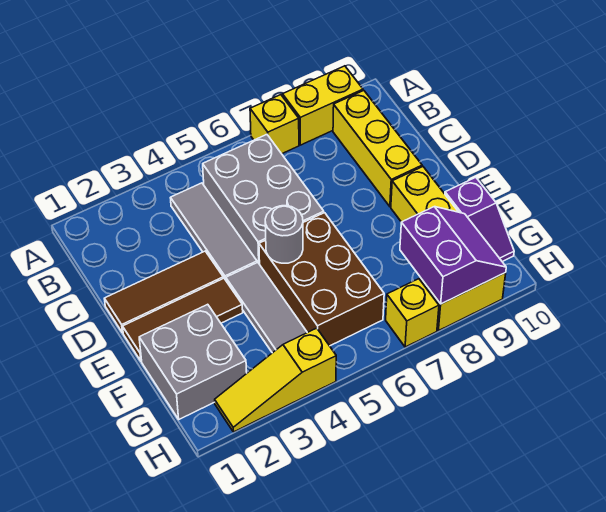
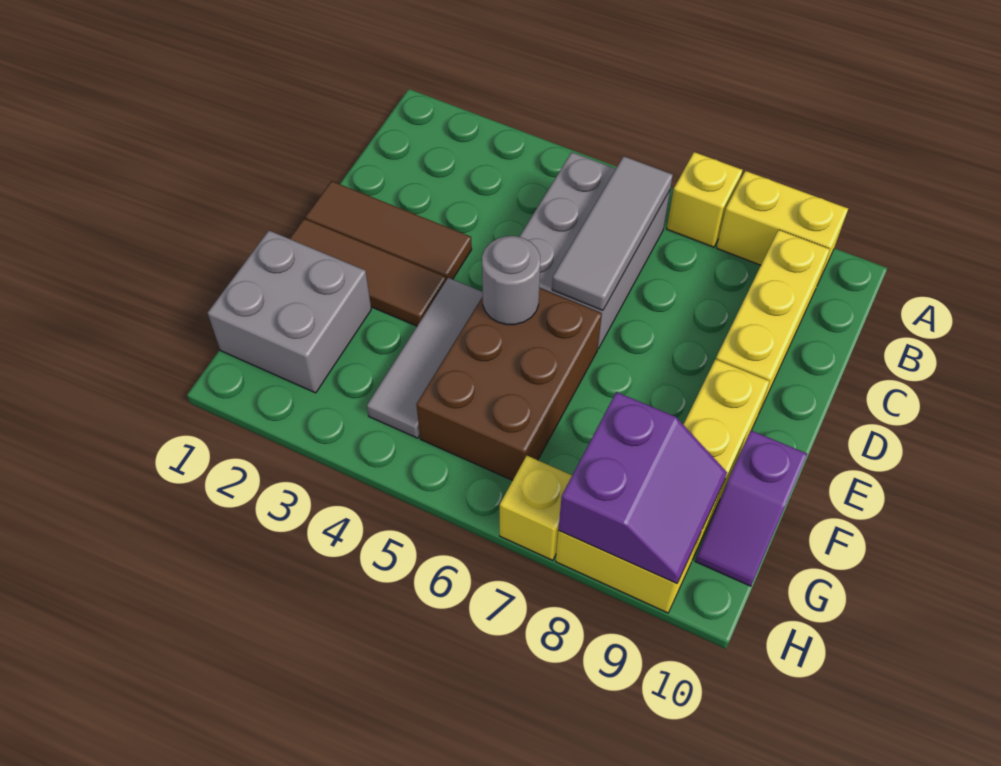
grey 1x3 tile [171,183,257,280] -> grey 1x3 tile moved to [552,156,673,310]
yellow 1x3 slope [215,328,336,432] -> none

